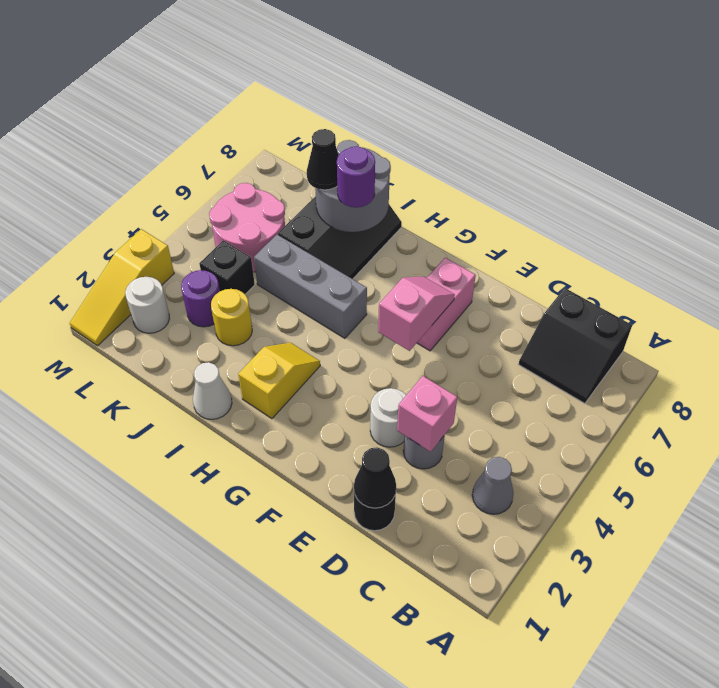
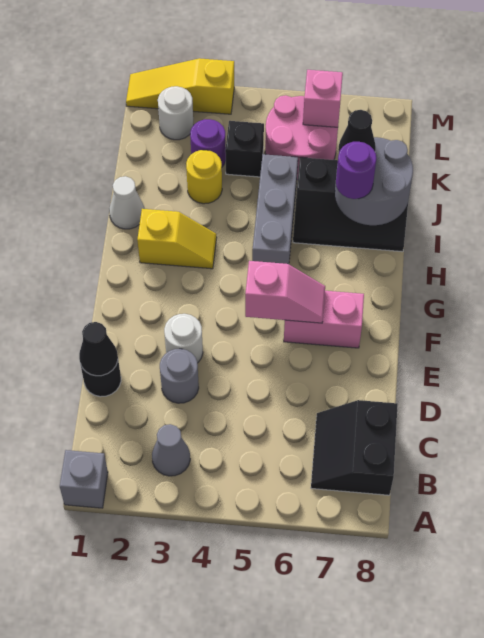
none -> grey 1x1 brick [60,450,108,508]
pink 1x1 brick [397,376,457,452] -> pink 1x1 brick moved to [303,70,343,127]

